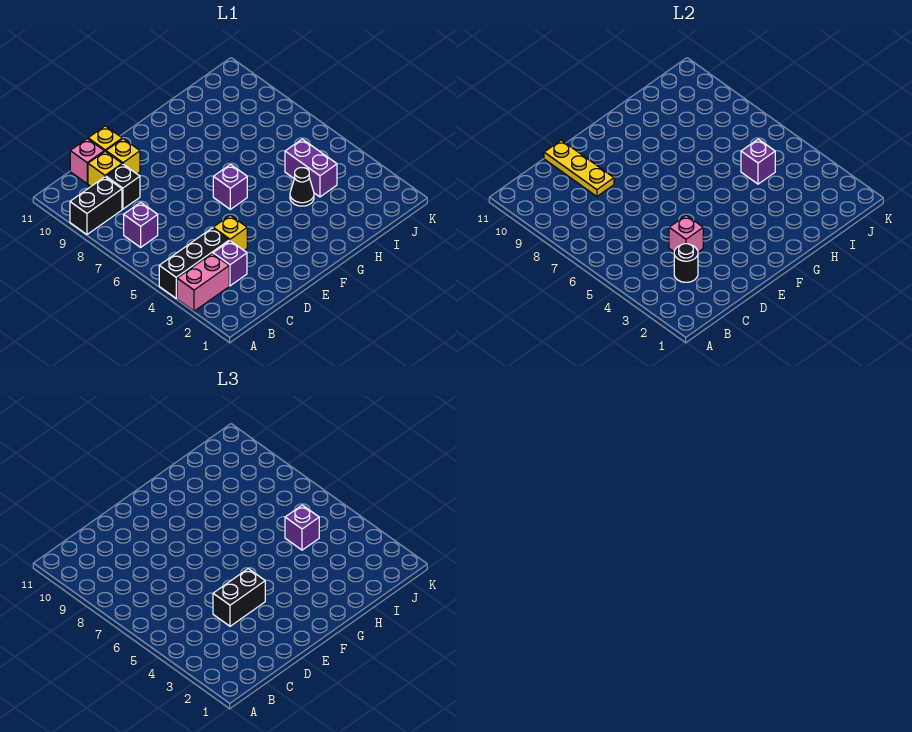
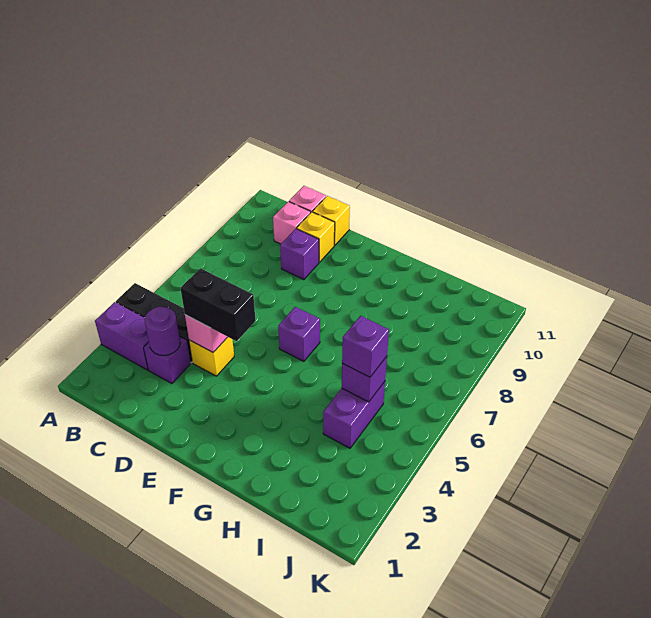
pink 1x2 brick [177,254,229,311] -> purple 1x2 brick [95,302,149,370]
black 1x2 brick [70,177,122,234] -> none
purple 1x1 brick [124,202,158,247] -> purple 1x1 brick moved to [280,229,319,280]
black 1x1 round brick [674,244,698,282] -> purple 1x1 round brick [144,307,180,355]
black 1x1 brick [106,164,140,209] -> none
yellow 1x1 brick [88,151,122,186] -> pink 1x1 brick [273,202,311,244]
yellow 1x3 plate [544,140,614,196] -> none
black 1x1 cone [290,168,314,206] -> none

